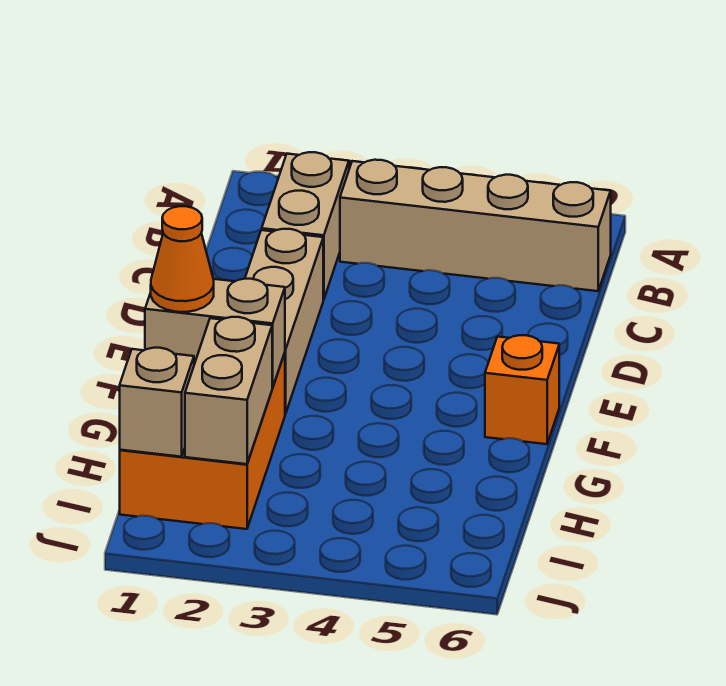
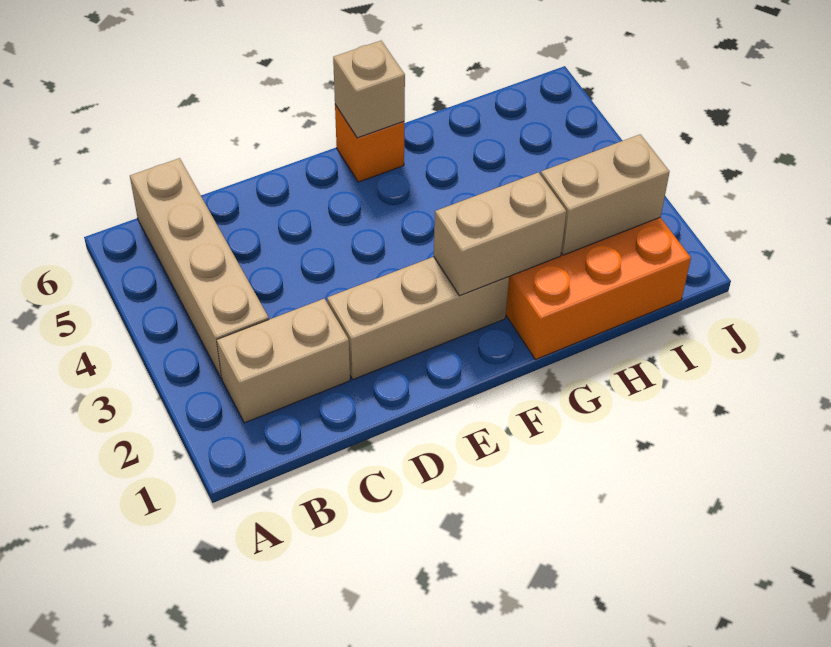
tan 1x2 brick [145,279,285,387] -> tan 1x2 brick turned to [434,172,566,296]
orange 1x1 cone [151,206,214,312] -> none
tan 1x1 brick [120,348,194,457] -> tan 1x1 brick moved to [333,41,405,138]

